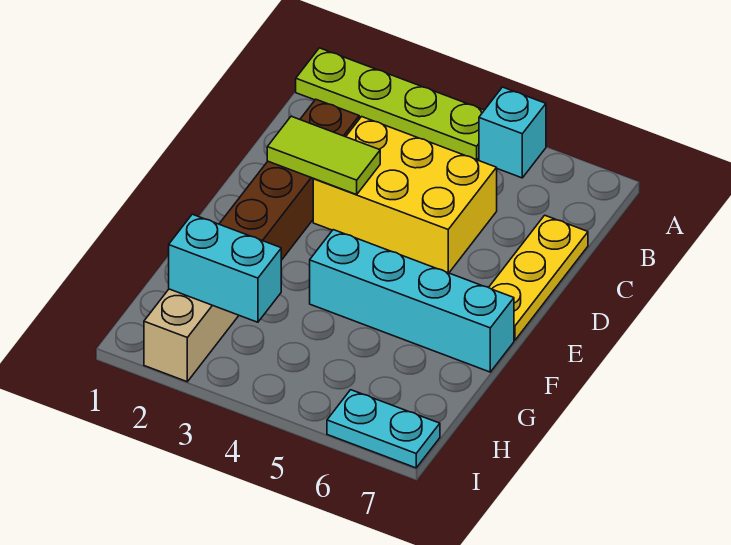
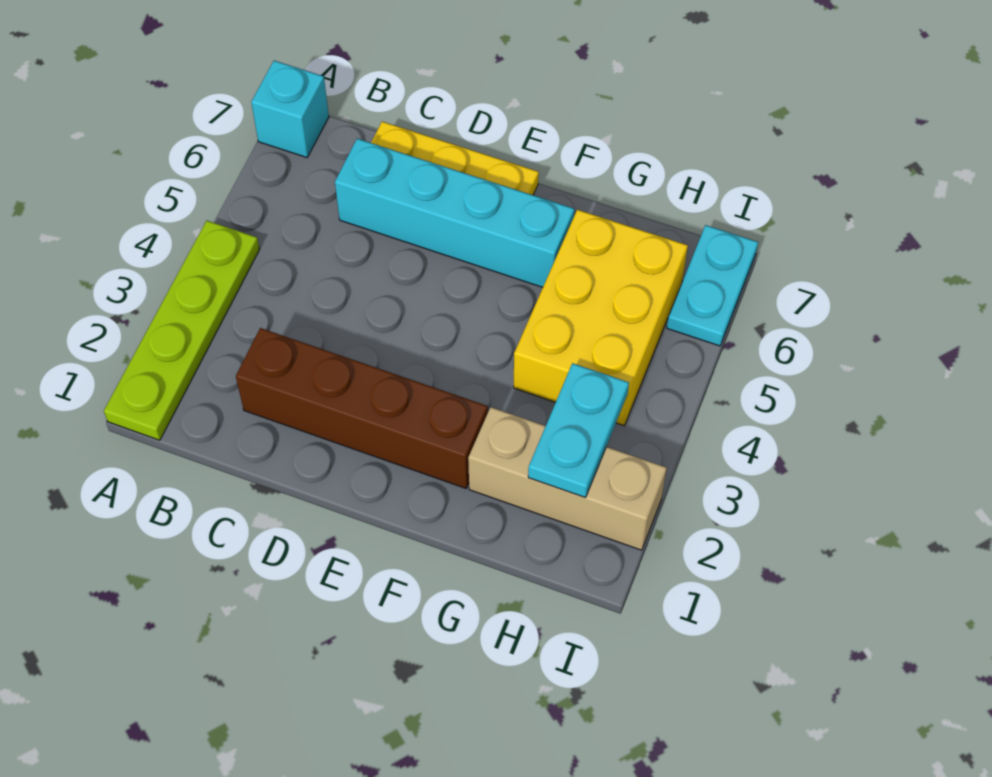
cyan 1x1 brick [479,87,546,178] -> cyan 1x1 brick moved to [251,61,329,158]
yellow 2x3 brick [313,117,497,273] -> yellow 2x3 brick moved to [514,210,688,426]
lime 1x2 tile [267,116,380,195] -> none
cyan 1x4 brick [310,230,514,372] -> cyan 1x4 brick turned to [335,139,574,287]
cyan 1x2 brick [169,214,281,322] -> cyan 1x2 plate [528,363,629,497]

